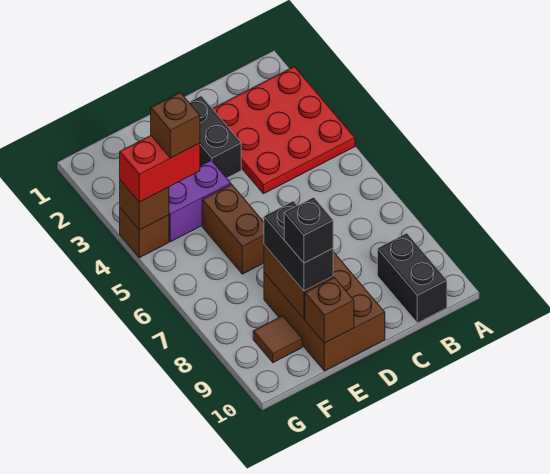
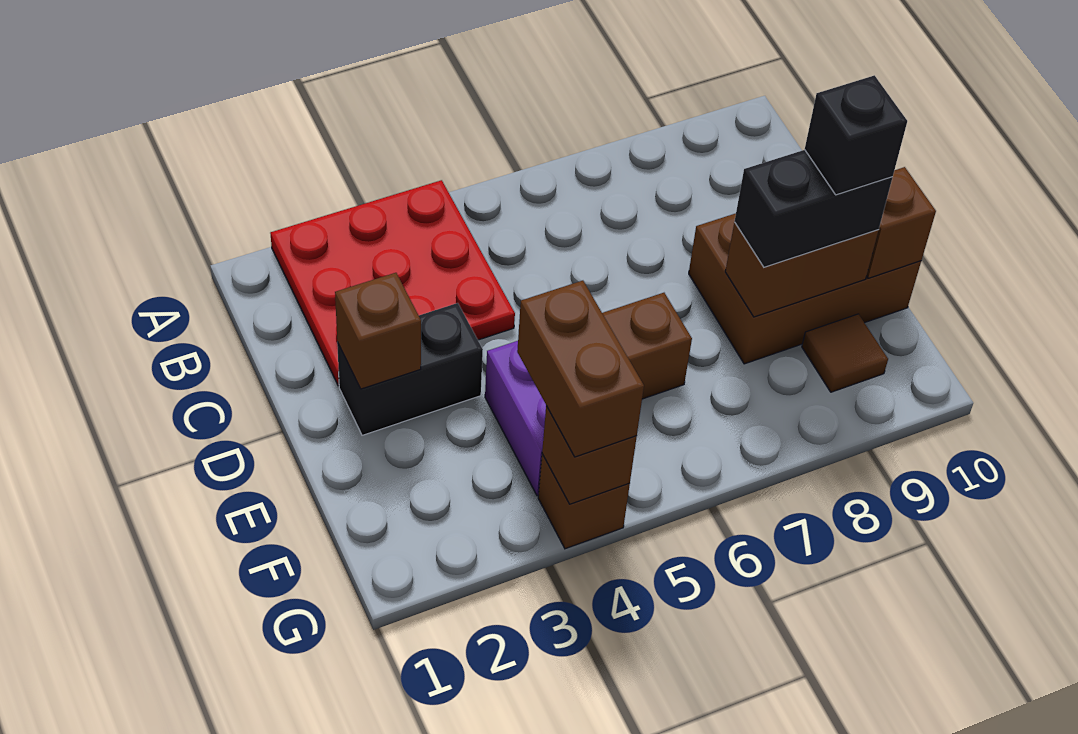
black 1x2 brick [377,233,447,323] -> none
red 1x2 brick [120,136,200,202] -> brown 1x2 brick [517,281,644,457]
brown 1x1 brick [151,92,200,158] -> brown 1x1 brick moved to [335,273,421,389]

